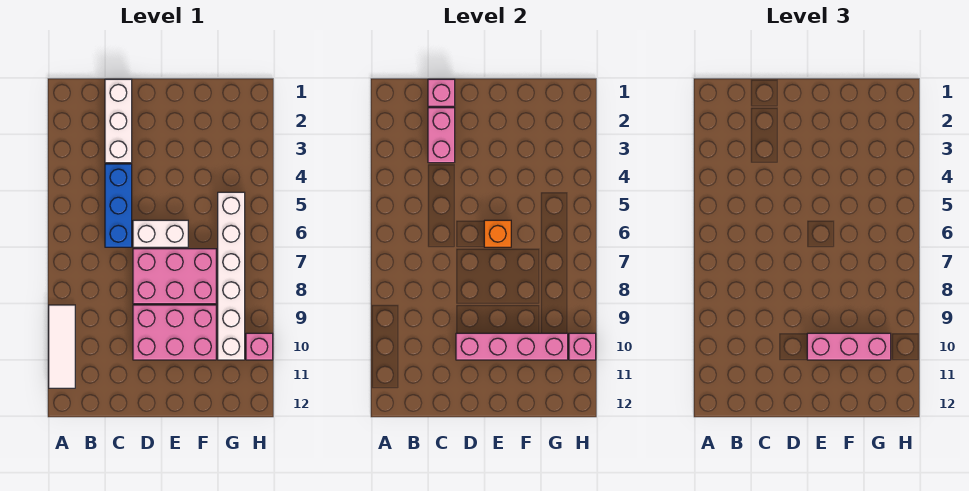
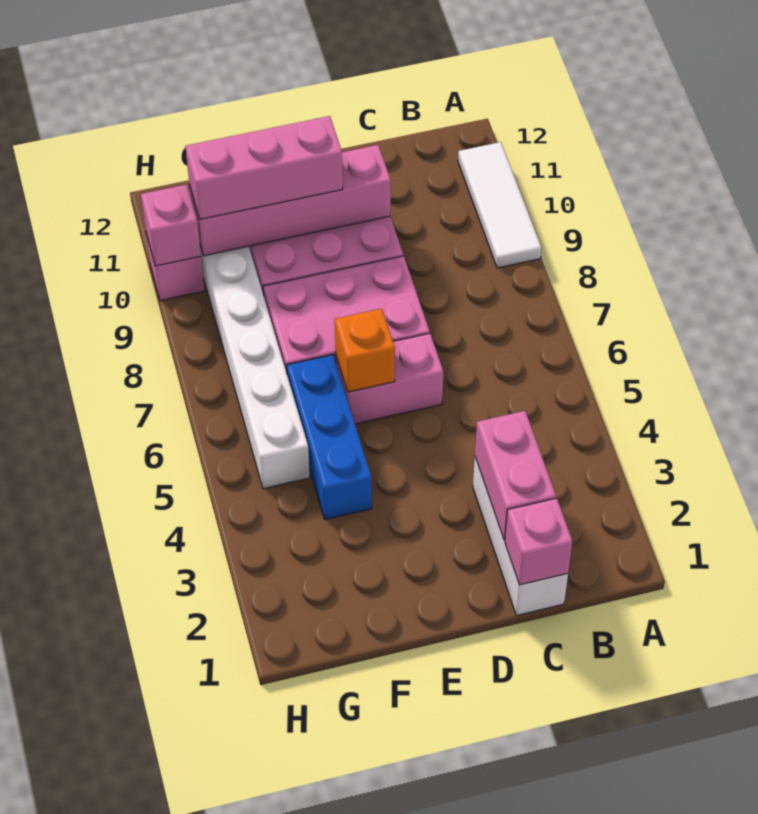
blue 1x3 brick [105,164,132,247] -> blue 1x3 brick moved to [287,355,372,519]
white 1x2 brick [133,220,188,247] -> pink 1x2 brick [336,333,443,424]

